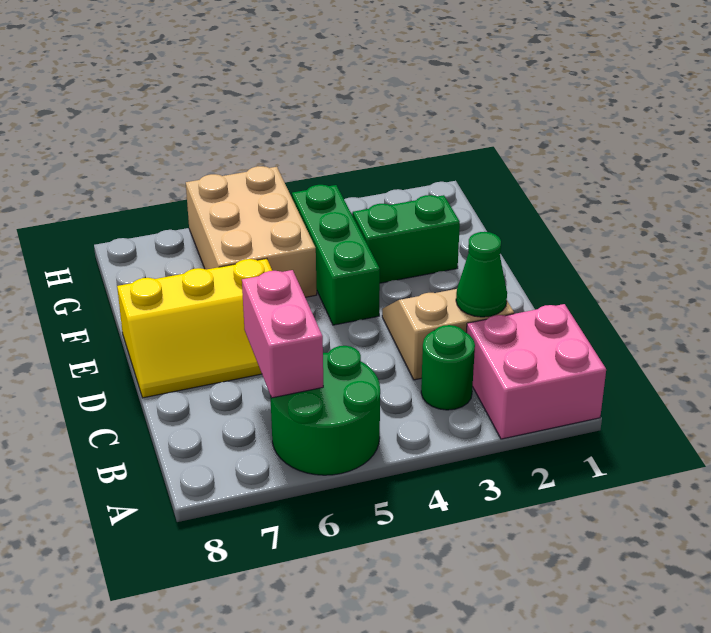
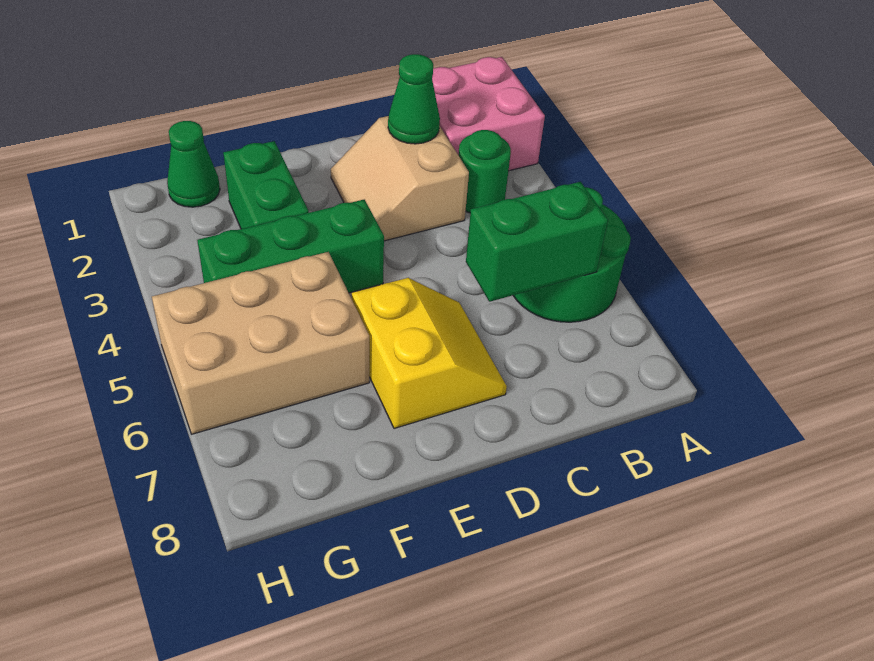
pink 1x2 brick [242,270,323,398] -> green 1x2 brick [466,182,608,302]
yellow 2x3 slope [117,259,272,398] -> yellow 2x2 slope [352,278,507,429]
none -> green 1x1 cone [167,121,220,207]

